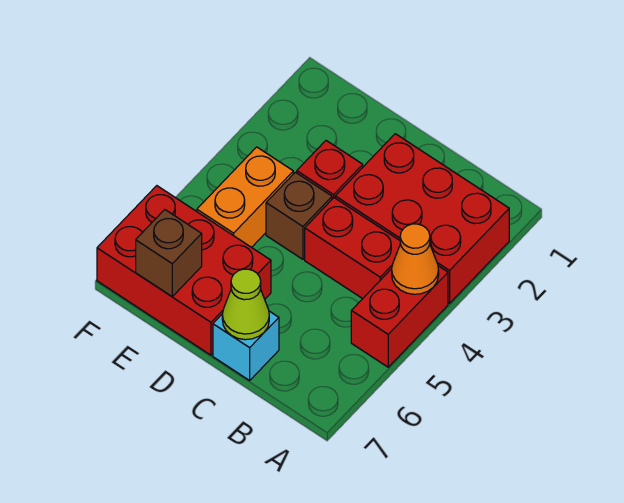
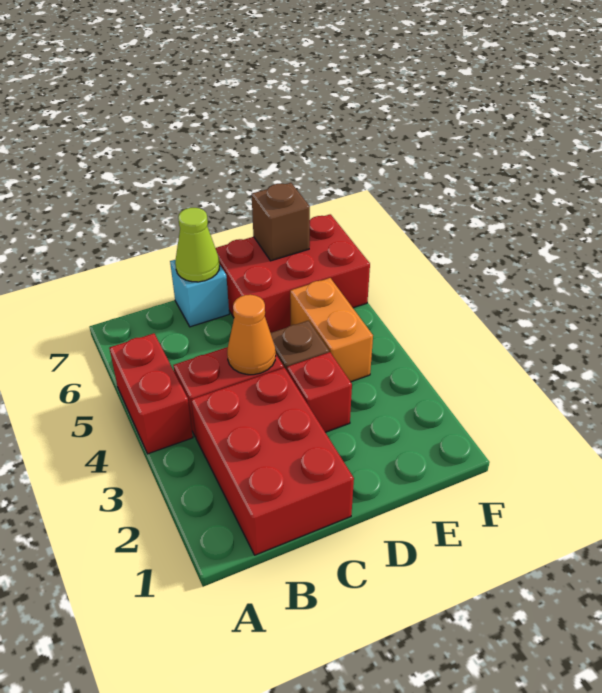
red 2x3 brick [335,134,509,303] -> red 2x3 brick turned to [191,368,354,555]
orange 1x1 cone [392,224,439,294] -> orange 1x1 cone moved to [227,295,276,375]

